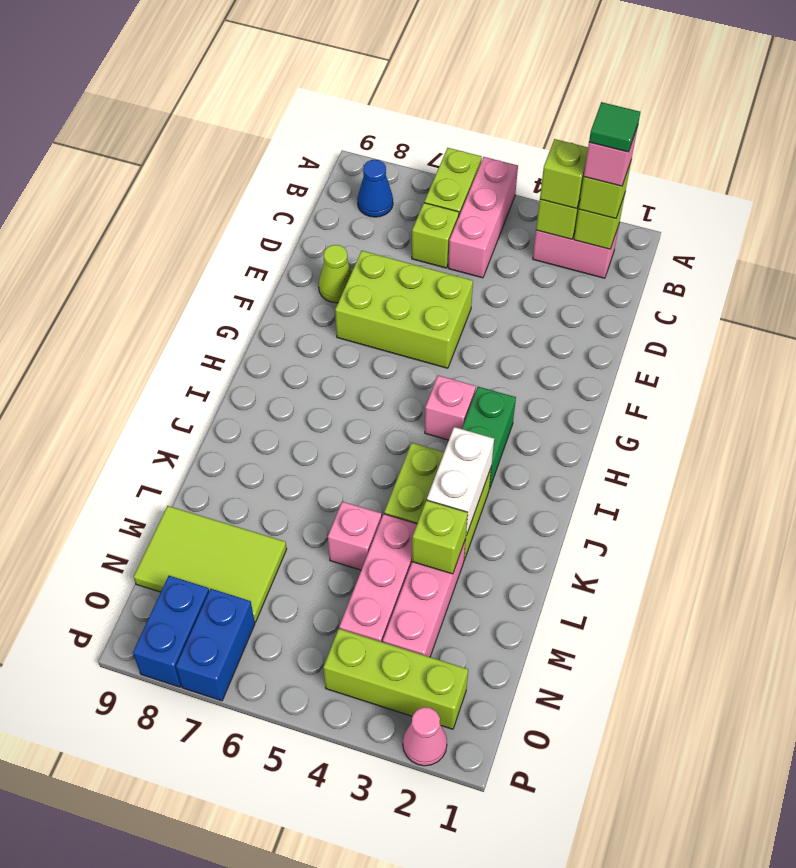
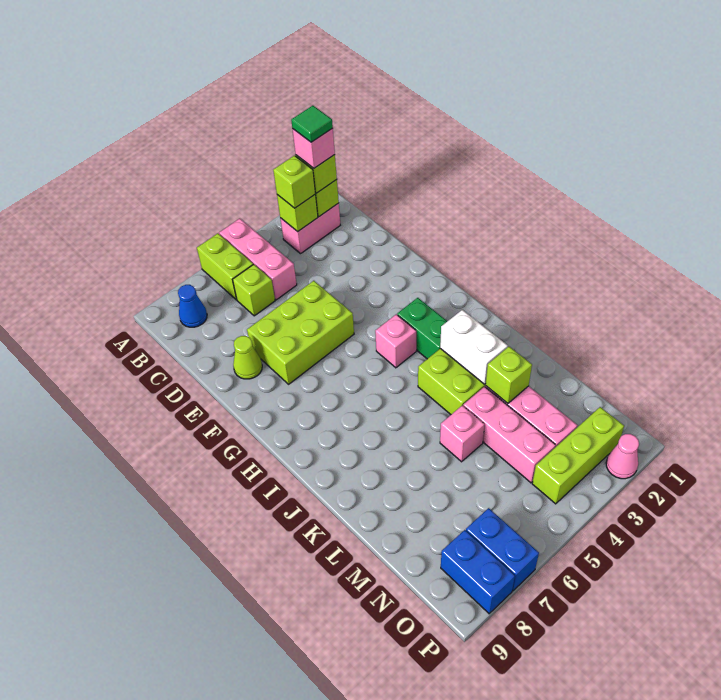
lime 2x3 tile [134,506,287,622] -> none

